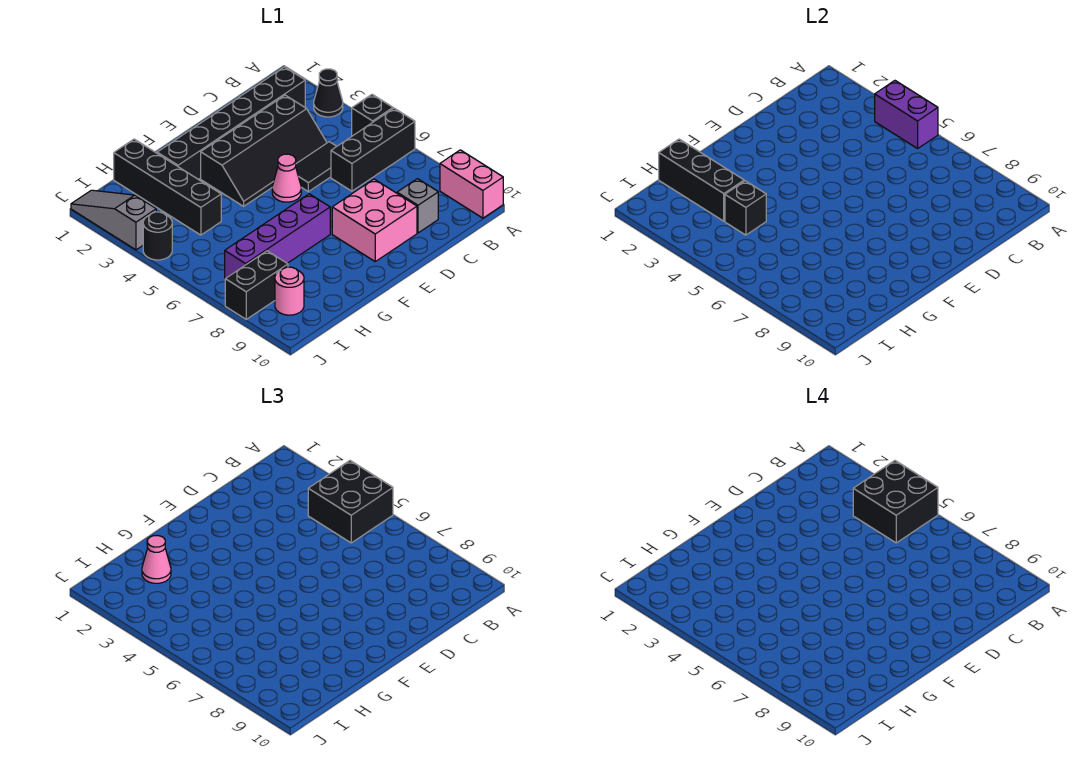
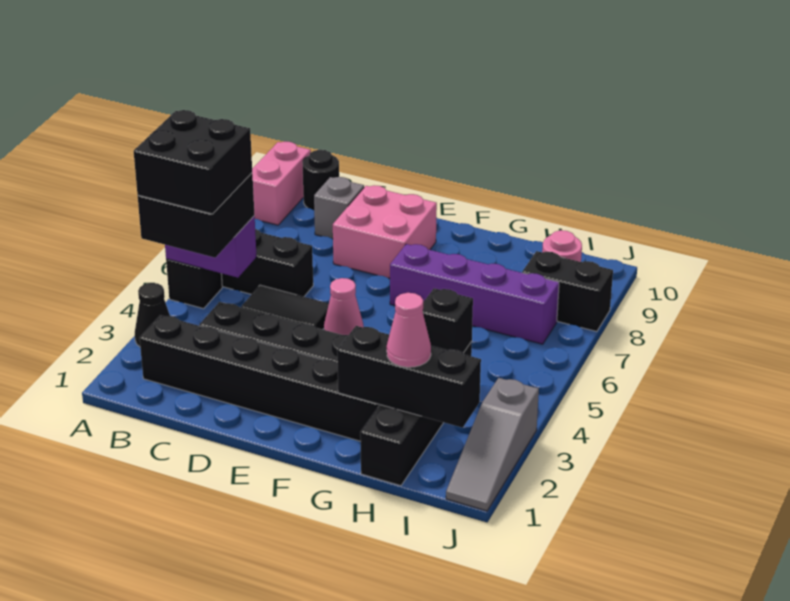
purple 1x2 brick [875,81,938,148] -> purple 1x2 brick turned to [165,216,257,278]
black 1x3 brick [659,139,744,221] -> black 1x3 brick turned to [337,326,481,428]
black 1x1 round brick [143,212,172,260] -> black 1x1 round brick moved to [302,150,339,210]

